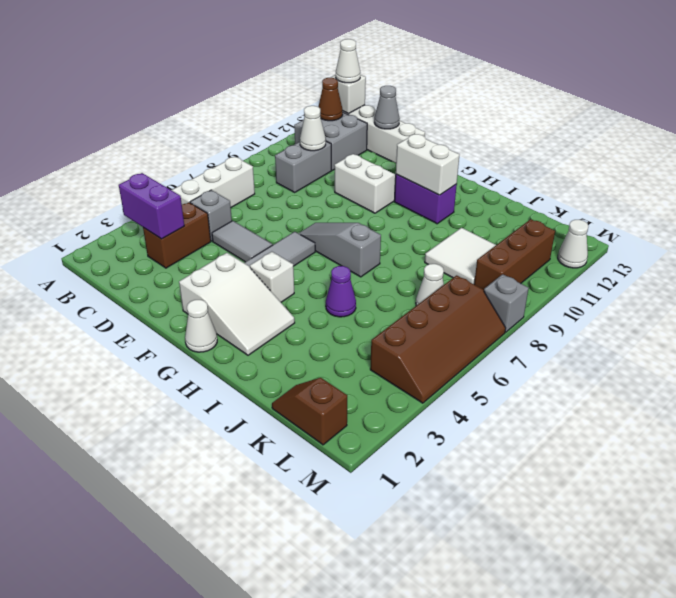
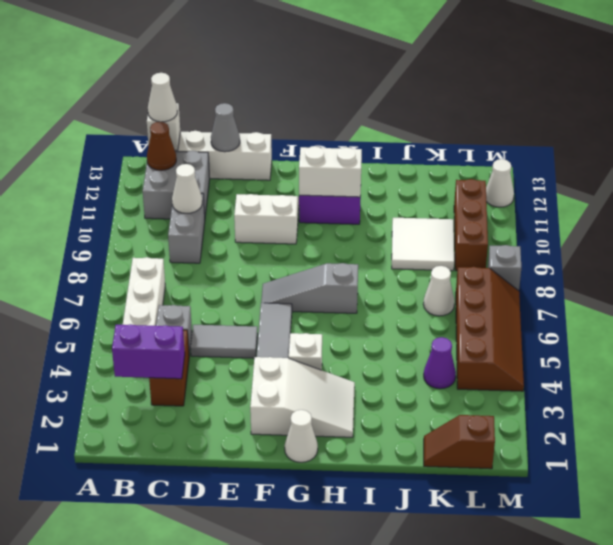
purple 1x1 cone [326,266,356,317] -> purple 1x1 cone moved to [424,337,456,389]

